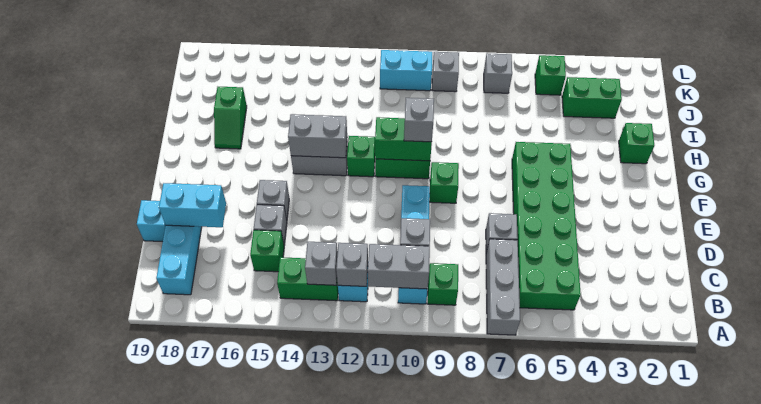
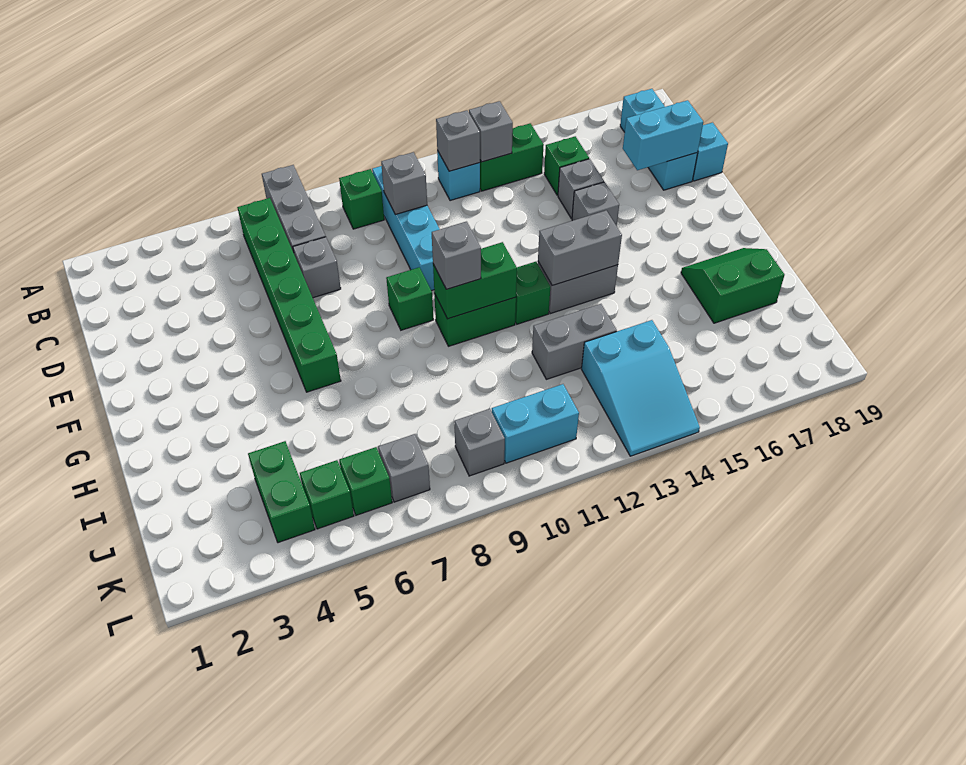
green 2x6 brick [512,142,581,310] -> green 1x6 brick [237,198,341,392]
grey 1x2 brick [368,244,430,289] -> grey 1x2 brick moved to [532,304,617,379]
green 1x1 brick [619,123,654,164] -> green 1x1 brick moved to [339,447,392,515]
green 1x2 slope [214,87,247,149] -> green 2x2 slope [681,248,784,323]
green 1x2 brick [562,77,622,118] -> green 1x2 brick turned to [248,441,315,543]
none -> cyan 2x3 slope [582,320,700,456]

